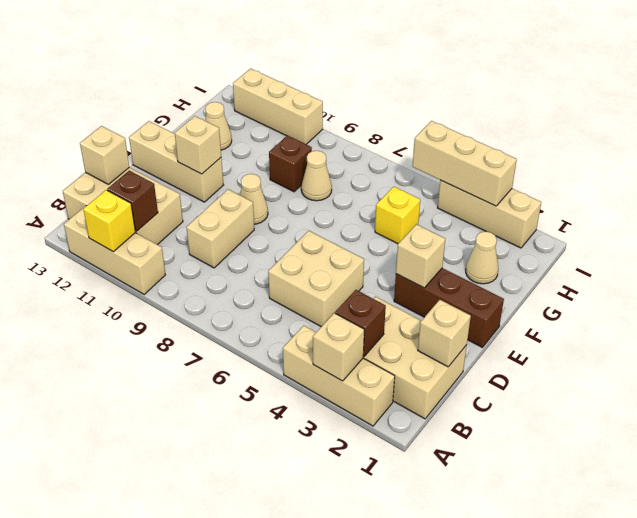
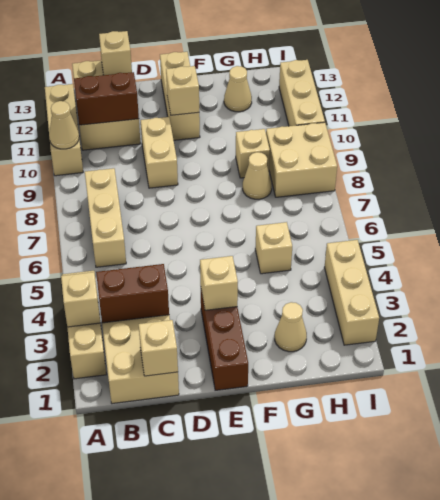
yellow 1x1 brick [83,190,135,252] -> none
brown 1x1 brick [335,290,386,357] -> brown 1x2 brick [96,264,169,323]
brown 1x1 brick [107,171,158,231] -> brown 1x2 brick [74,72,139,125]
tan 2x2 brick [268,231,364,327] -> tan 2x2 brick moved to [266,122,337,197]
tan 1x2 brick [186,189,254,268] -> tan 1x2 brick turned to [141,117,178,188]
tan 1x1 cone [240,174,268,224] -> tan 1x1 cone moved to [49,101,79,149]
yellow 1x1 brick [375,187,420,244] -> tan 1x1 brick [255,222,292,274]
brown 1x1 brick [269,136,312,192] -> tan 1x1 brick [236,129,270,178]
tan 1x3 brick [412,121,517,206] -> tan 1x3 brick moved to [85,168,126,267]

